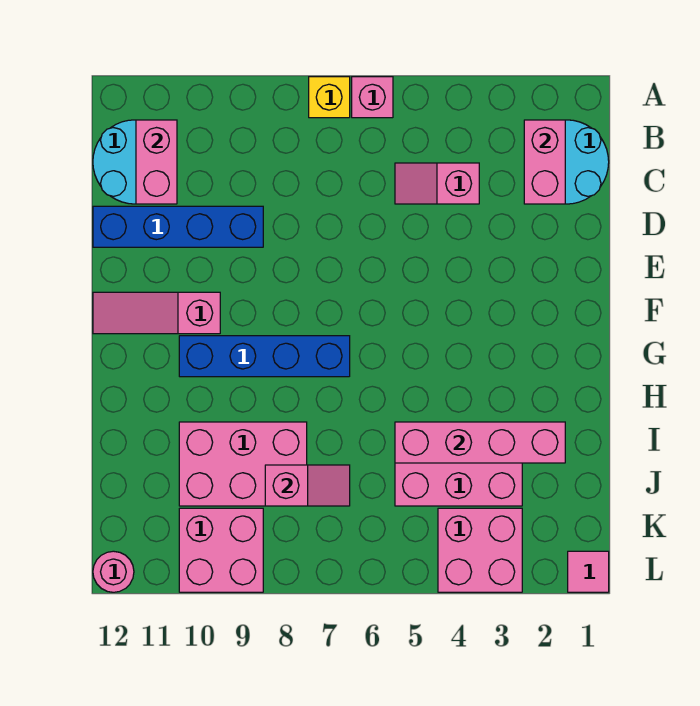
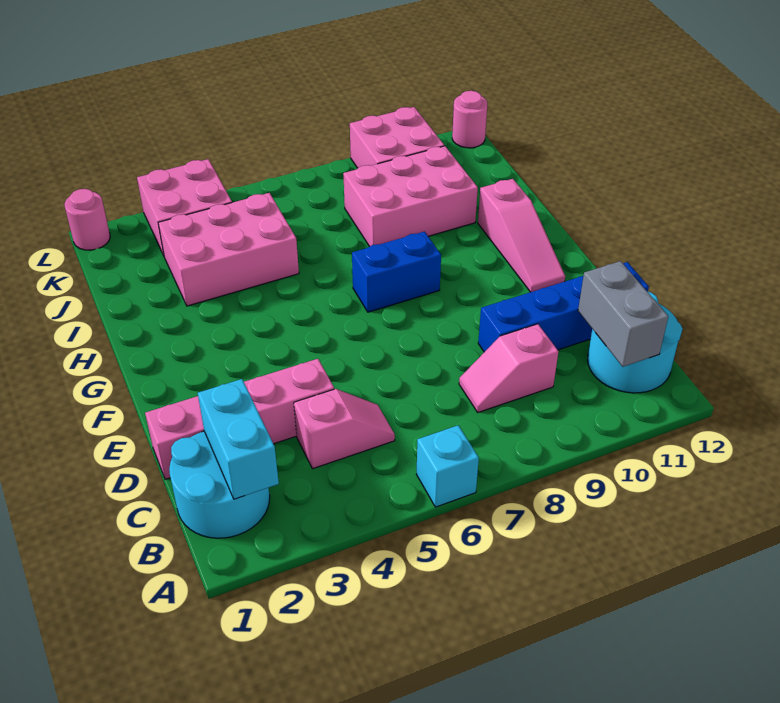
pink 1x1 brick [352,77,393,118] -> cyan 1x1 brick [417,425,479,507]
yellow 1x1 brick [309,77,350,118] -> none
pink 1x2 brick [524,120,565,204] -> cyan 1x2 brick [198,379,279,499]
pink 1x2 brick [136,120,177,204] -> grey 1x2 brick [578,261,668,367]
pink 1x3 slope [93,292,220,334] -> pink 1x3 slope turned to [478,179,565,292]
blue 1x4 brick [179,336,350,377] -> blue 1x2 brick [352,232,441,312]
pink 1x4 brick [395,422,565,463] -> pink 1x4 brick moved to [145,359,334,479]
pink 1x2 slope [265,465,350,506] -> pink 1x2 slope moved to [459,324,558,412]
pink 1x1 tile [568,551,609,592] -> pink 1x1 round brick [65,189,110,250]

